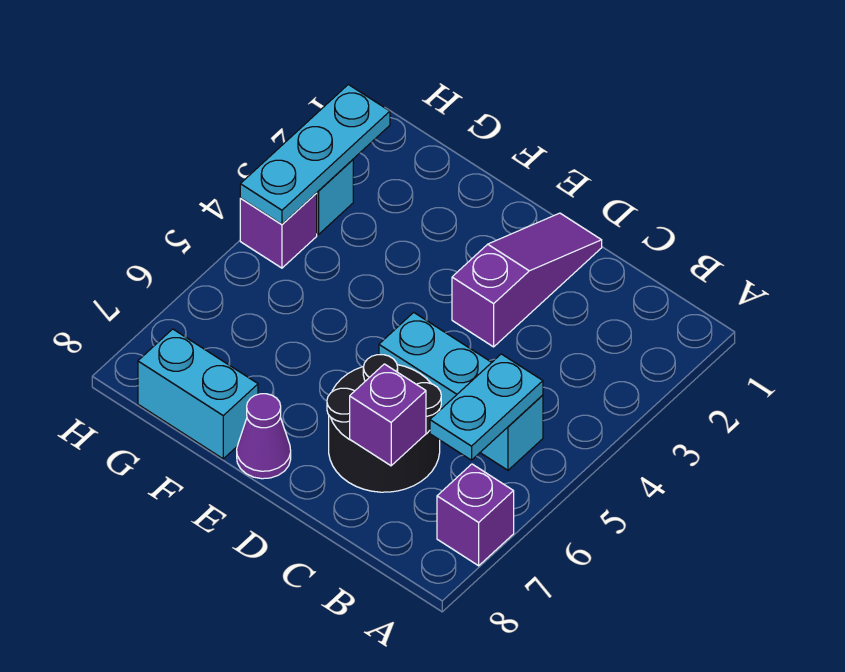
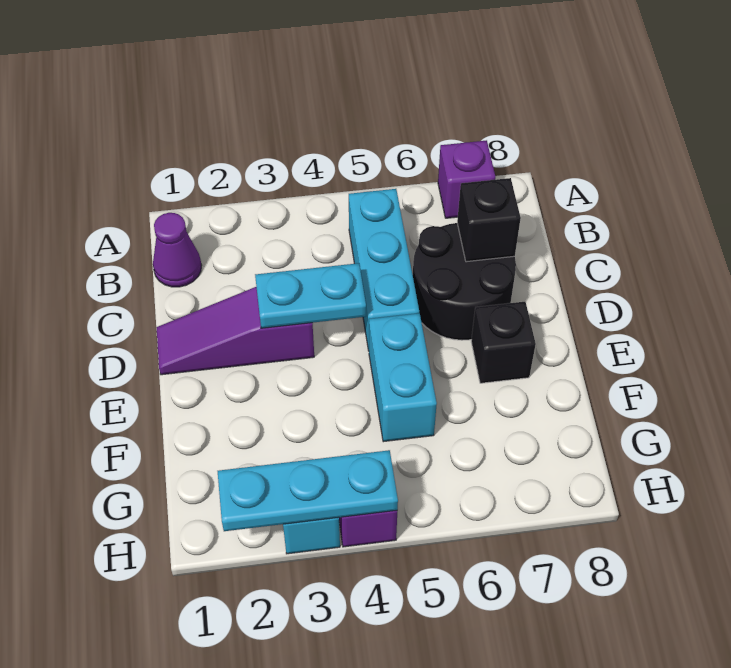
cyan 1x2 plate [430,354,543,460] -> cyan 1x2 plate moved to [255,263,366,328]
purple 1x1 brick [350,364,426,466] -> black 1x1 brick [457,178,521,262]
none -> black 1x1 brick [471,302,536,383]
purple 1x1 cone [237,394,291,479] -> purple 1x1 cone moved to [153,213,202,287]
cyan 1x2 brick [138,329,258,459] -> cyan 1x2 brick moved to [369,313,437,442]

